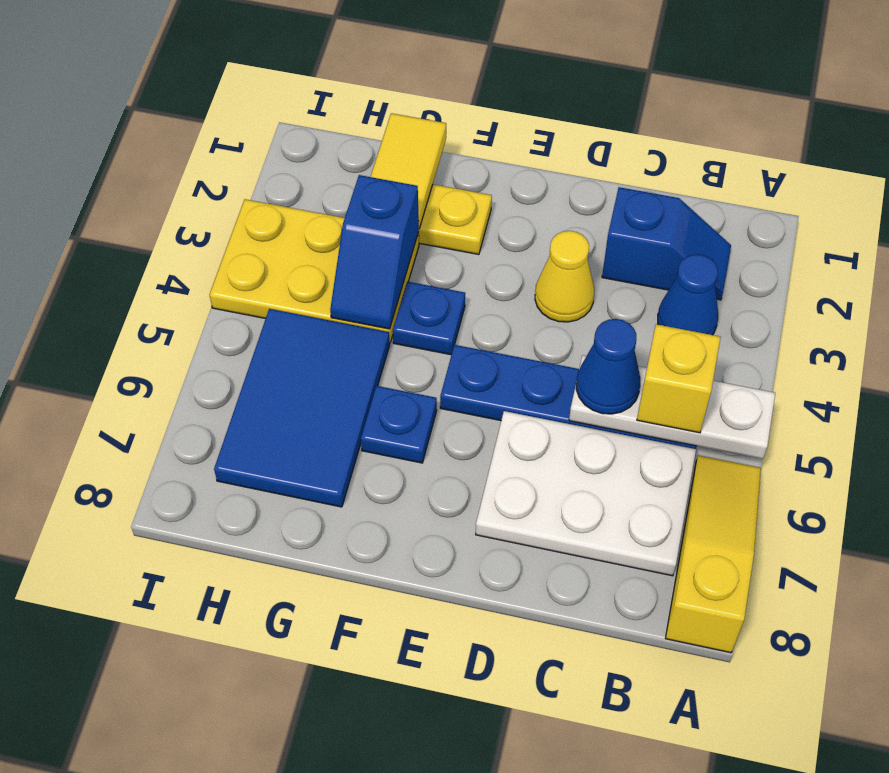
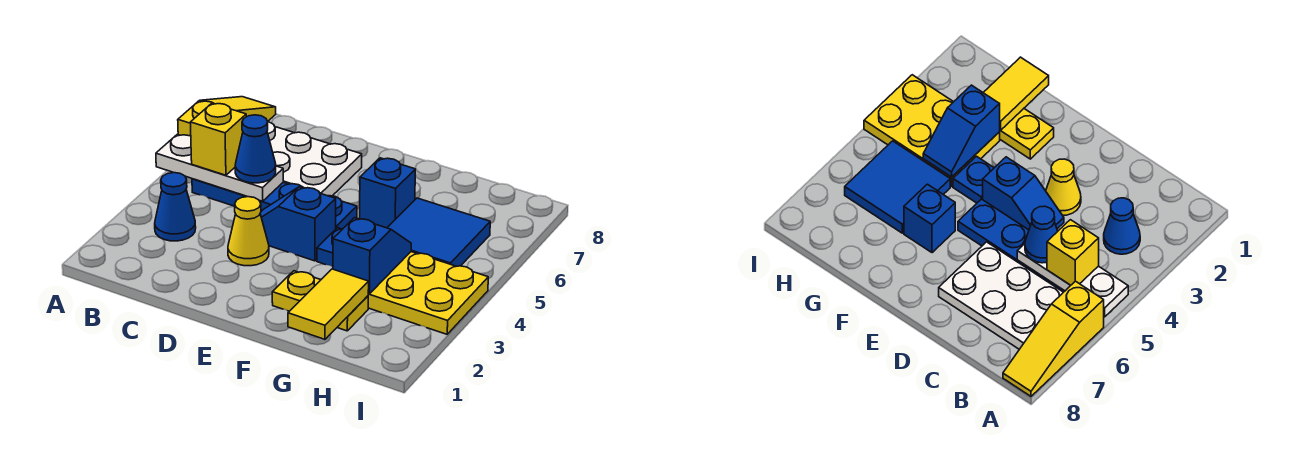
yellow 1x3 slope [665,455,761,653] -> yellow 1x3 slope turned to [178,97,276,136]
blue 1x2 slope [602,187,731,300] -> blue 1x2 slope moved to [260,187,336,261]
blue 1x1 plate [361,386,437,463] -> blue 1x1 brick [360,158,415,228]
blue 2x3 tile [214,309,390,507] -> blue 2x2 tile [387,198,490,266]

